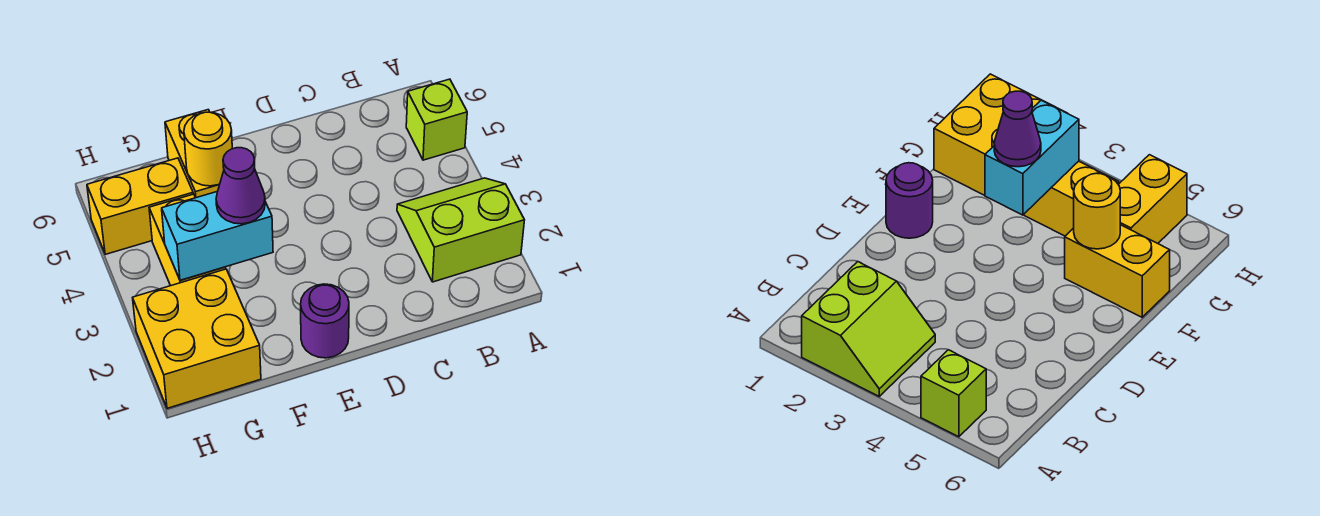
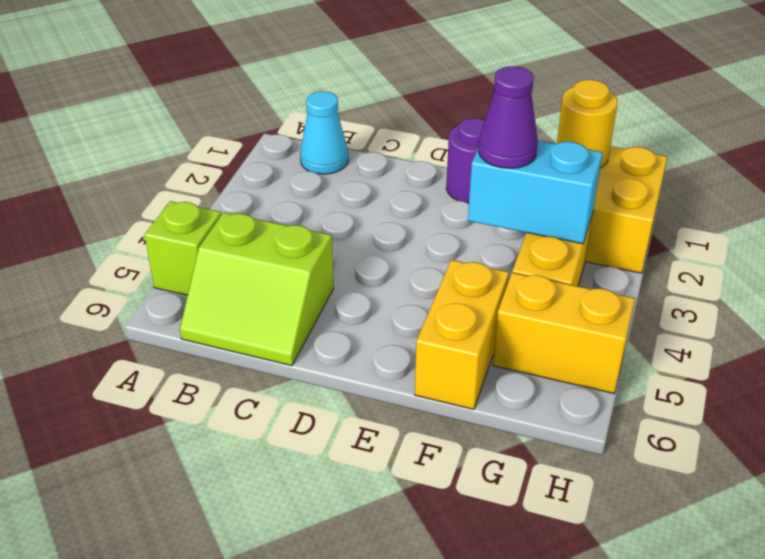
lime 2x2 slope [397,178,524,282] -> lime 2x2 slope moved to [180,212,334,366]
none -> cyan 1x1 cone [300,91,348,174]
yellow 1x1 round brick [184,112,232,186] -> yellow 1x1 round brick moved to [557,80,617,168]

